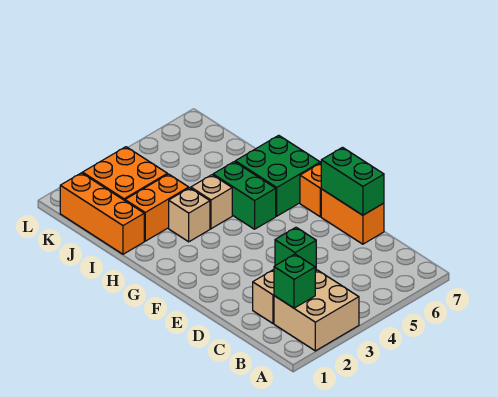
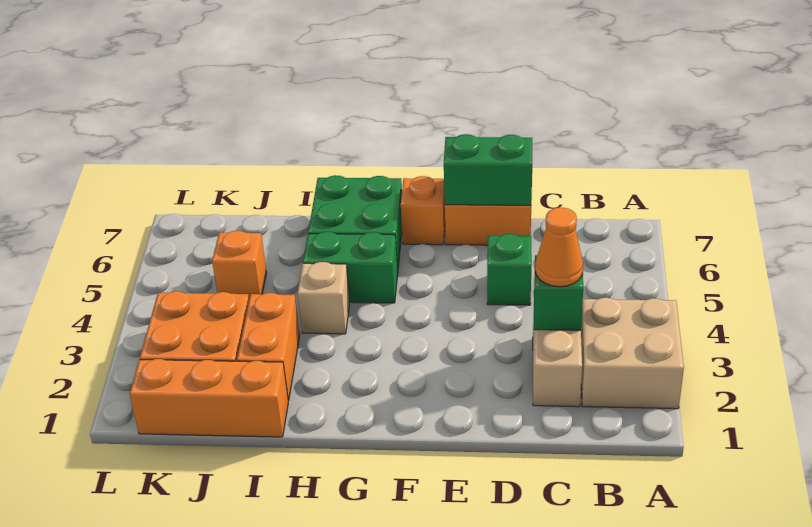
green 1x1 brick [274,254,316,308] -> green 1x1 brick moved to [487,234,532,305]
none -> orange 1x1 cone [535,208,583,287]
tan 1x1 brick [169,188,210,242] -> none
none -> orange 1x1 brick [212,231,267,299]

